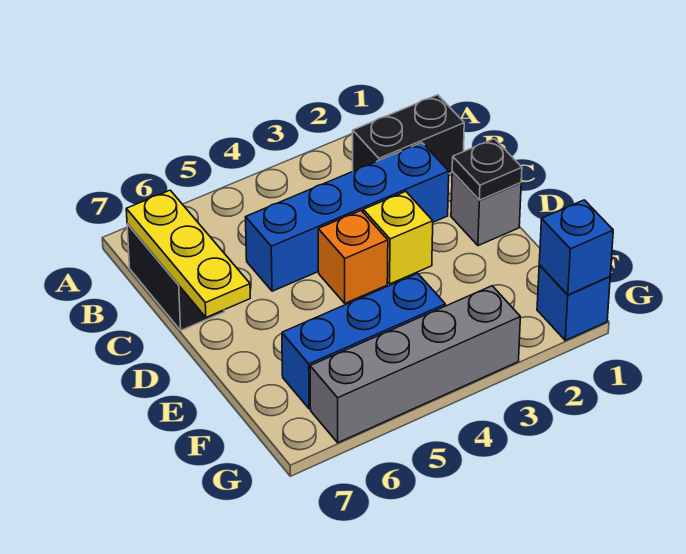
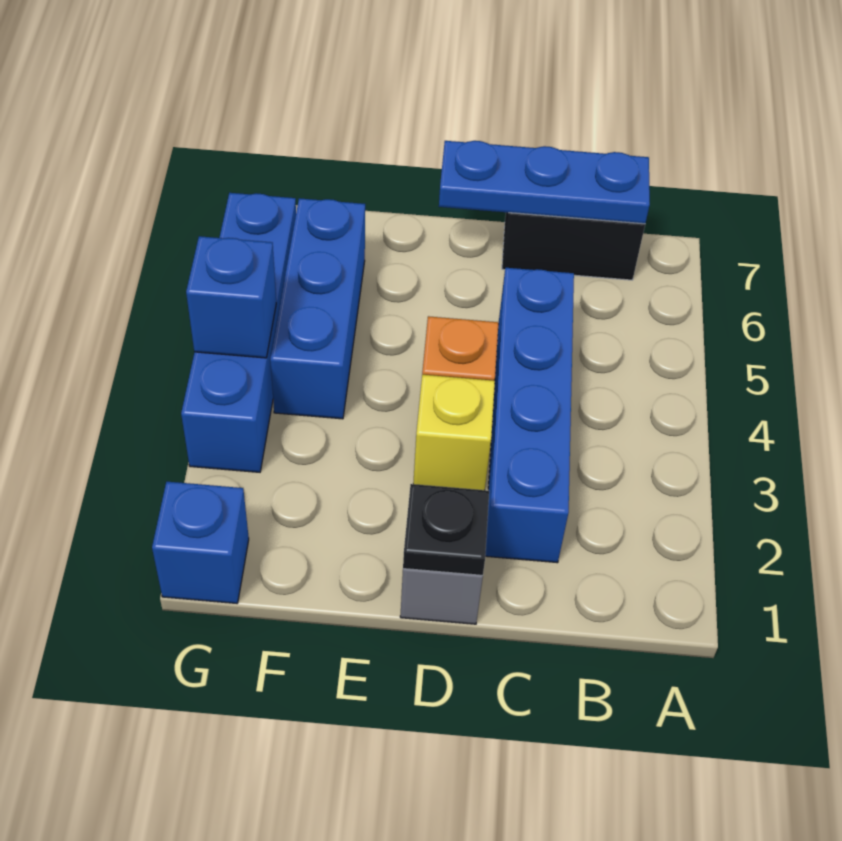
black 1x2 brick [353,95,464,173] -> none
yellow 1x3 plate [126,190,250,317] -> blue 1x3 plate [439,141,650,224]
blue 1x1 brick [539,200,613,295] -> blue 1x1 brick moved to [186,236,276,358]
grey 1x4 brick [310,286,520,443] -> blue 1x4 brick [181,193,296,472]

